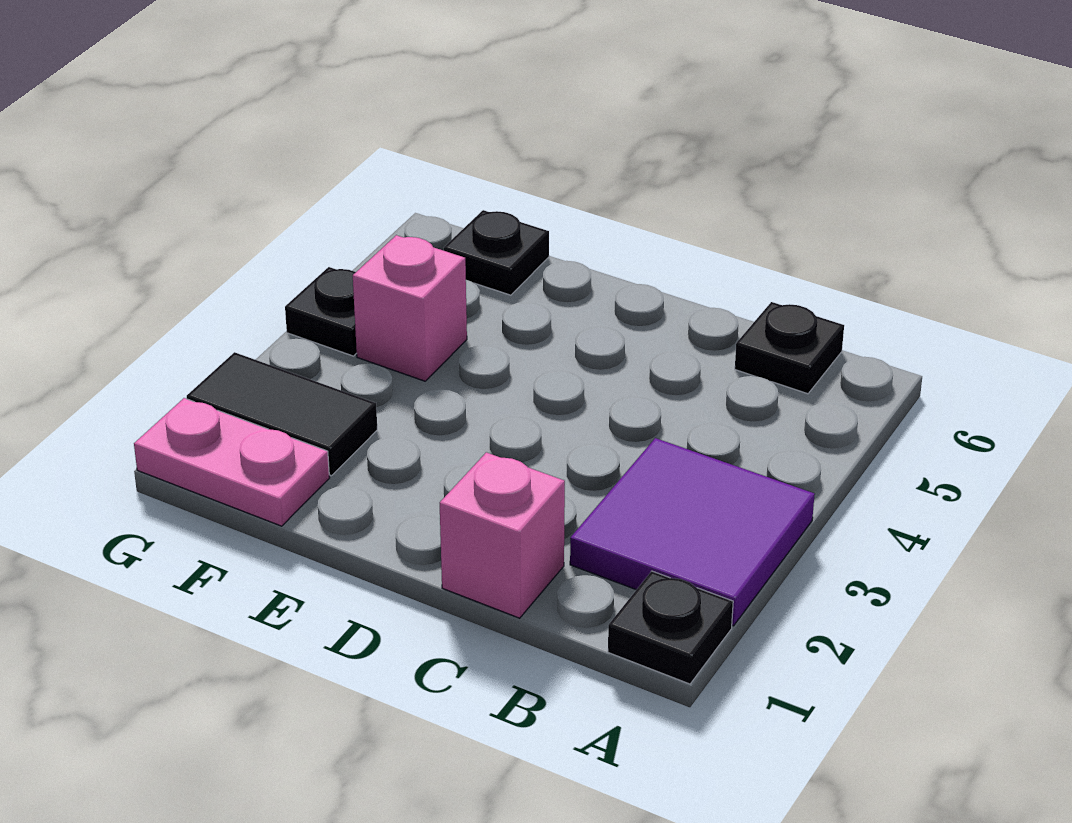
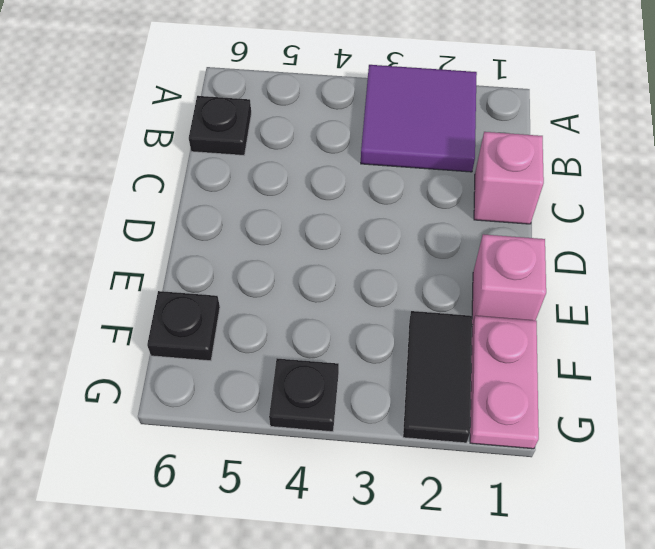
black 1x1 plate [608,571,733,684] -> none
pink 1x1 brick [353,235,467,381] -> pink 1x1 brick moved to [472,234,546,325]

